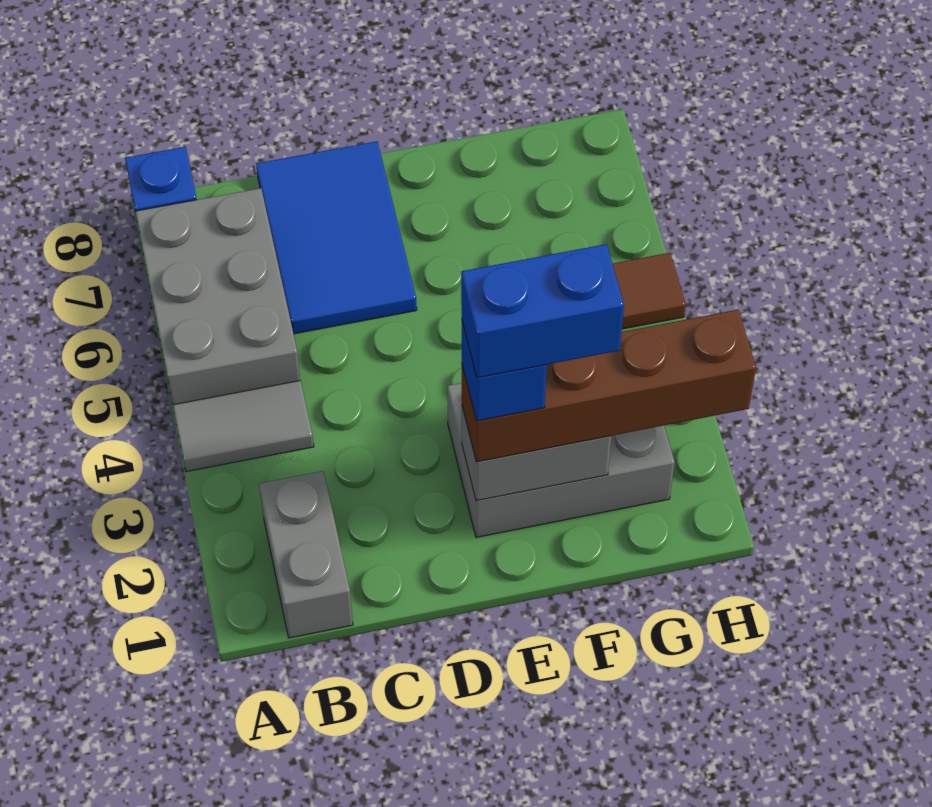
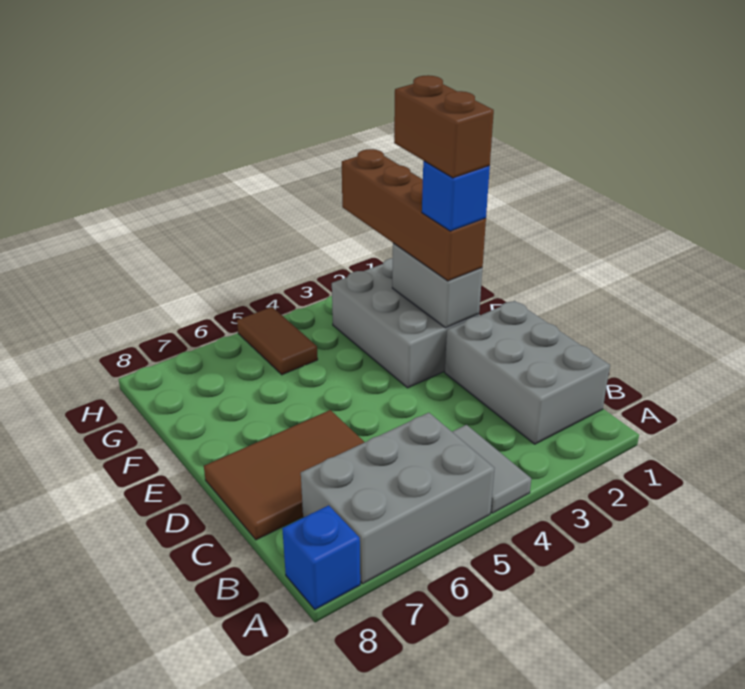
grey 1x2 brick [259,471,353,638] -> grey 2x3 brick [445,301,610,444]
blue 2x3 tile [256,141,417,334] -> brown 2x3 tile [204,410,365,540]
blue 1x2 brick [461,244,624,378] -> brown 1x2 brick [394,75,494,178]

